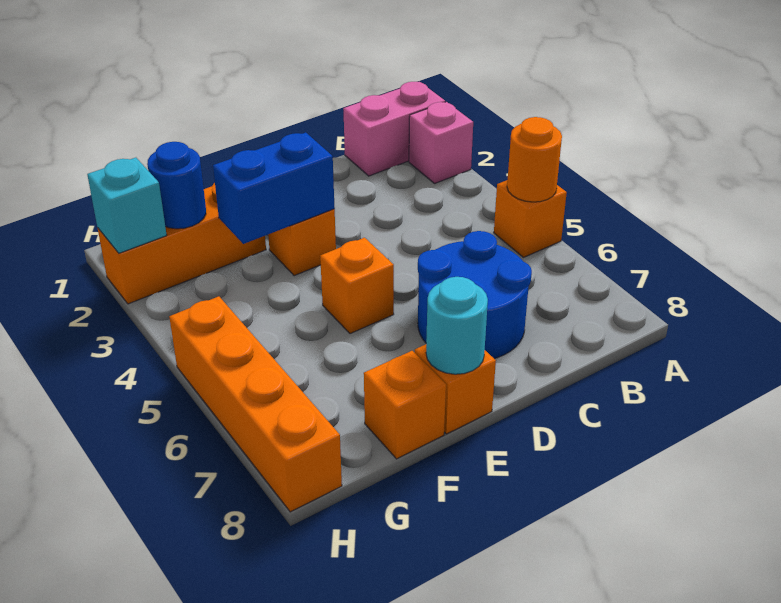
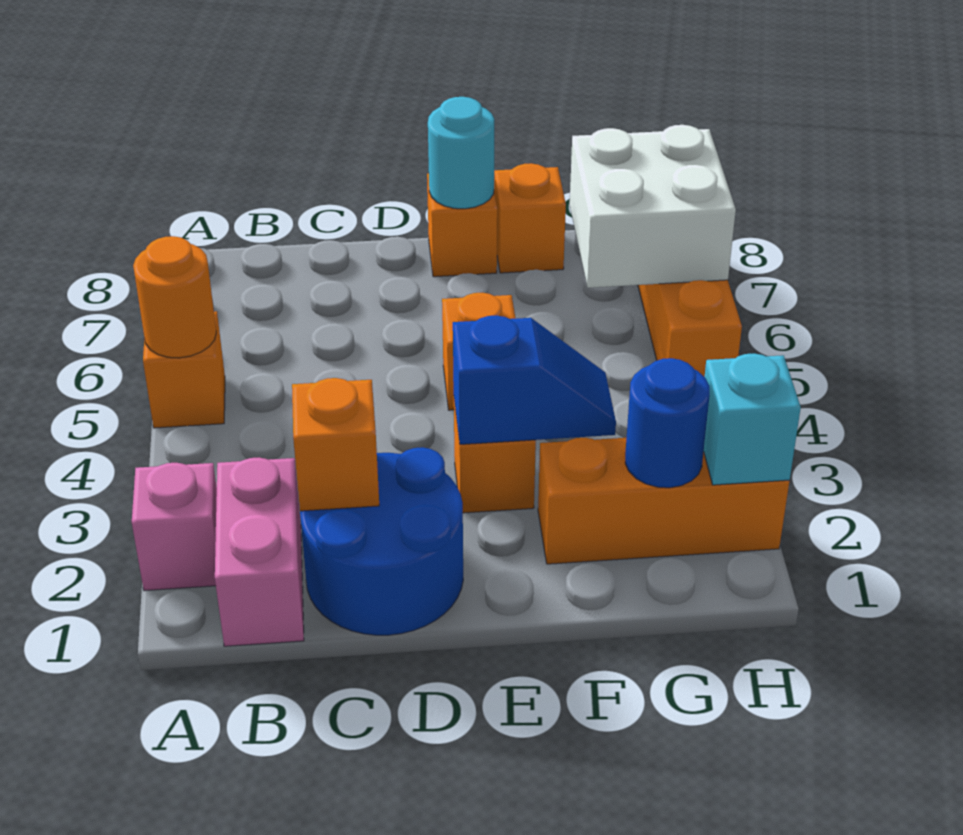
pink 1x2 brick [343,82,445,176] -> pink 1x2 brick turned to [215,457,304,646]
none -> orange 1x1 brick [292,378,379,511]
blue 2x2 round brick [418,231,532,359] -> blue 2x2 round brick moved to [300,447,463,635]
blue 1x2 brick [213,132,335,244] -> blue 1x2 slope [453,315,616,444]
none -> white 2x2 brick [570,125,736,288]

